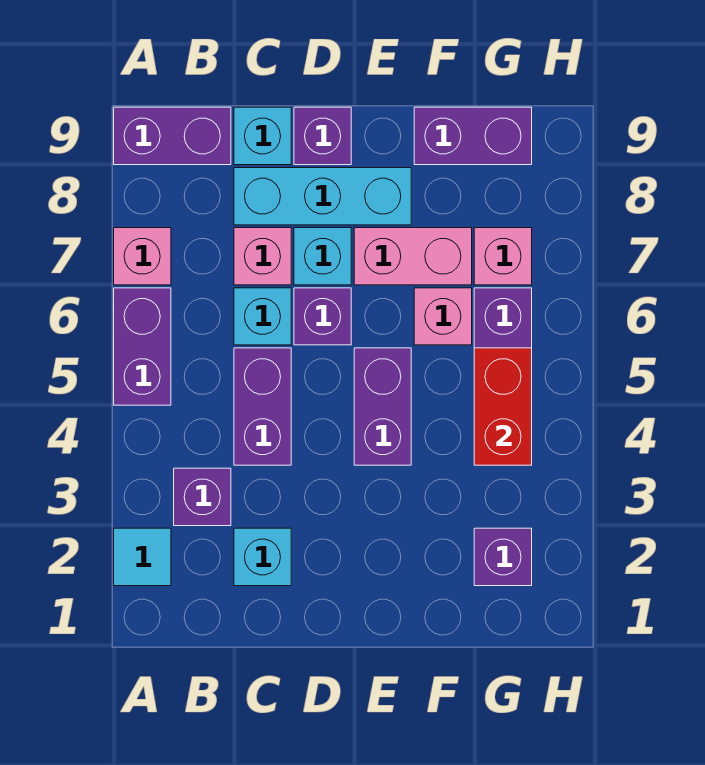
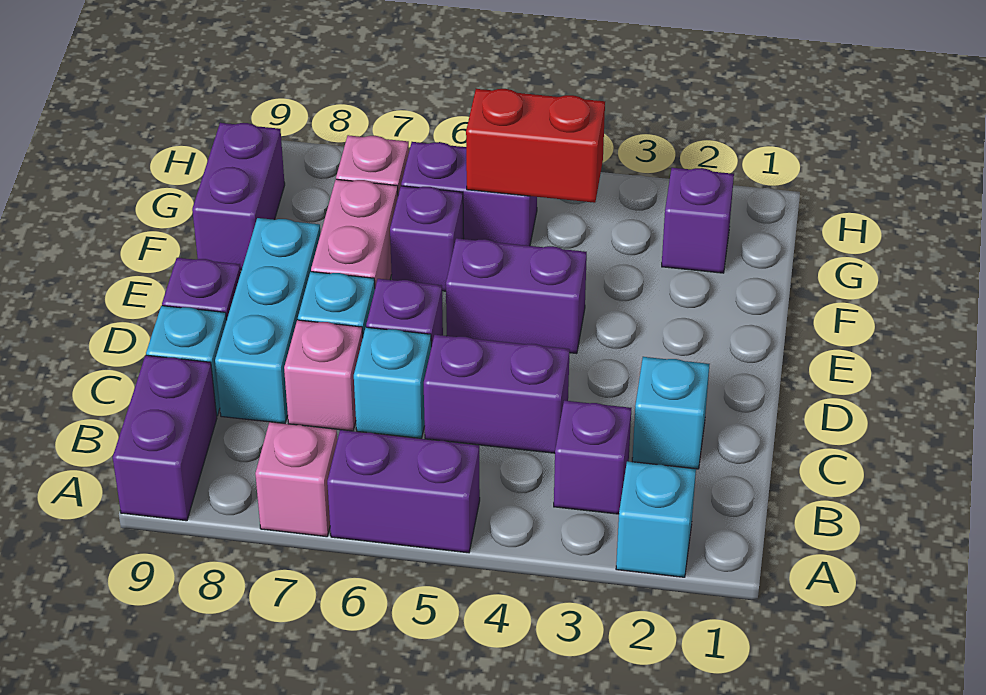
cyan 1x1 tile [114,528,171,586] -> cyan 1x1 brick [616,461,696,577]
pink 1x1 brick [414,288,472,345] -> purple 1x1 brick [390,186,464,291]

